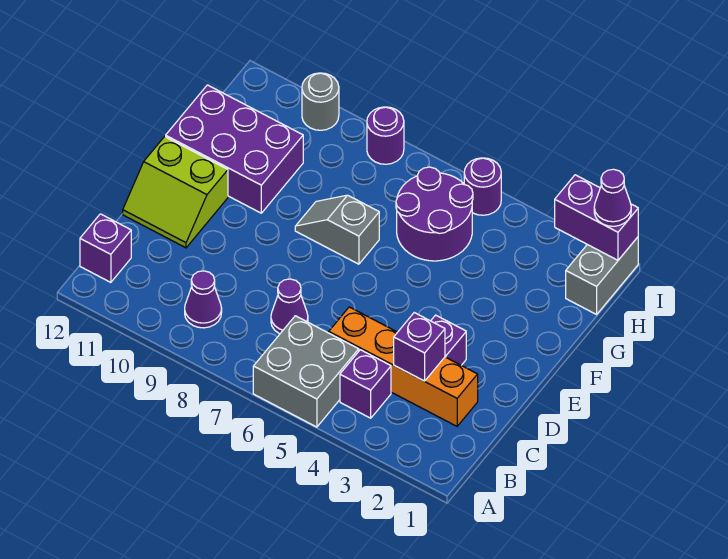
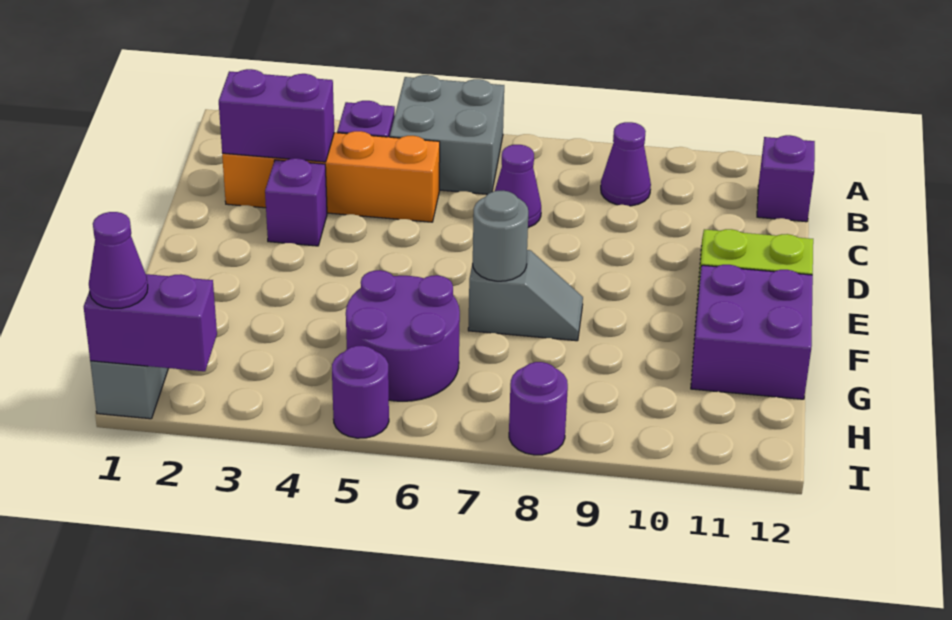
purple 1x1 brick [394,313,445,381] -> purple 1x2 brick [219,69,334,162]
purple 2x3 brick [166,85,303,213] -> purple 2x2 brick [691,265,813,399]
grey 1x1 round brick [302,73,339,130] -> grey 1x1 round brick moved to [473,191,528,281]

